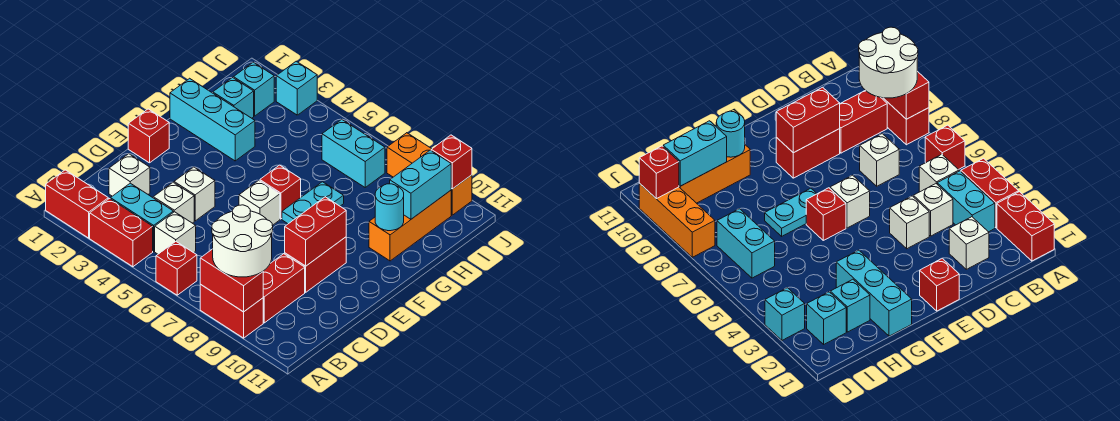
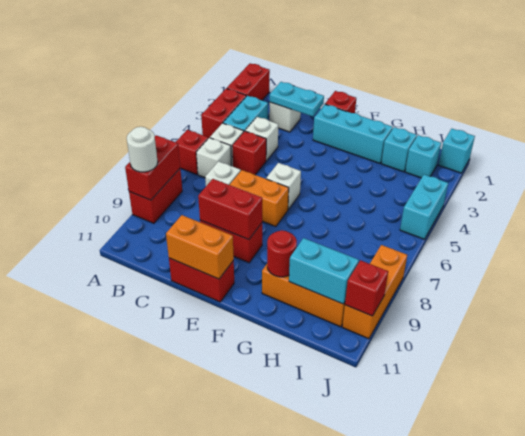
white 2x2 round brick [212,205,273,277] -> white 1x1 round brick [127,127,158,172]
red 1x2 brick [263,254,305,323] -> red 1x2 brick moved to [169,258,234,302]
white 1x1 brick [174,167,215,221] -> white 1x1 brick moved to [196,138,231,178]
none -> orange 1x2 brick [230,170,289,227]
none -> orange 1x2 brick [166,215,234,279]
red 1x1 brick [260,165,301,219] -> red 1x1 brick moved to [232,131,266,175]
cyan 1x2 plate [282,182,344,224] -> cyan 1x2 plate moved to [270,82,324,116]
cyan 1x3 brick [170,78,255,161] -> cyan 1x3 brick turned to [313,104,393,163]
cyan 1x1 round brick [375,184,404,231] -> red 1x1 round brick [267,230,297,277]
cyan 1x2 brick [322,119,385,187] -> cyan 1x2 brick moved to [400,175,448,239]
cyan 1x1 brick [276,61,317,115] -> cyan 1x1 brick moved to [439,129,475,173]

